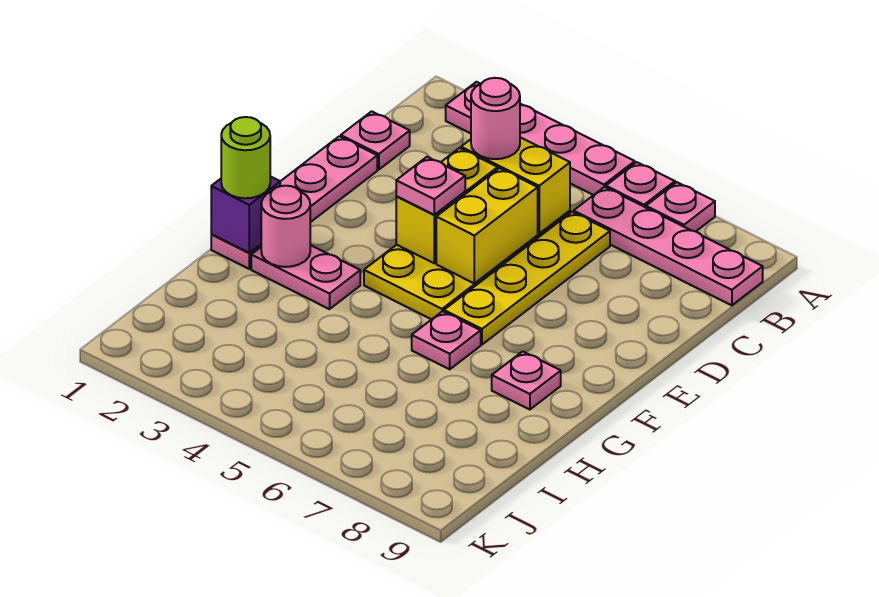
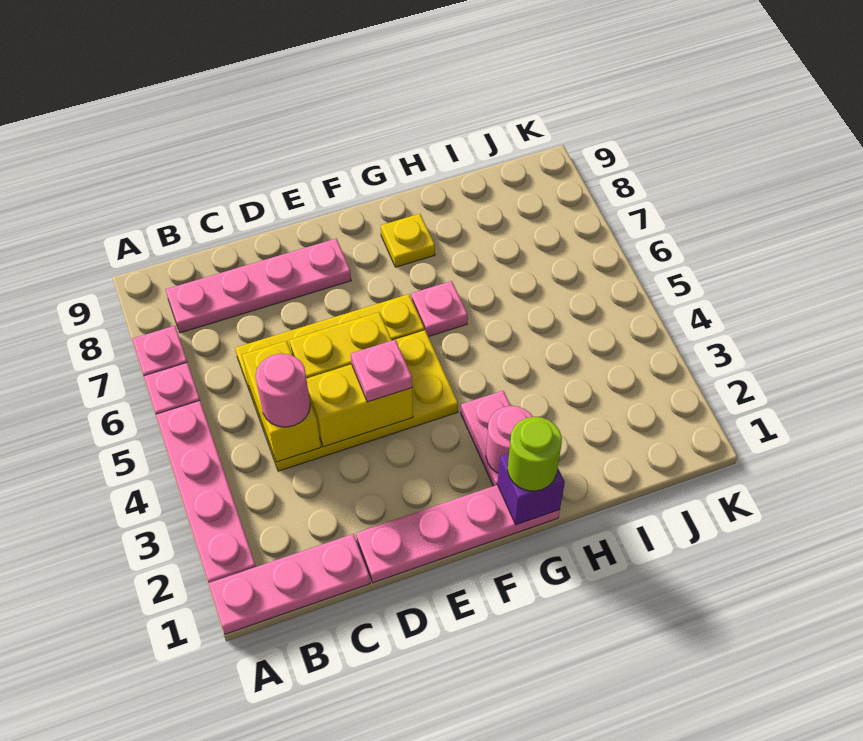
pink 1x4 plate [574,187,763,305] -> pink 1x4 plate turned to [166,239,351,333]
pink 1x1 plate [341,111,410,170] -> pink 1x3 plate [209,534,370,634]
pink 1x1 plate [492,351,561,410] -> yellow 1x1 plate [381,214,435,267]

